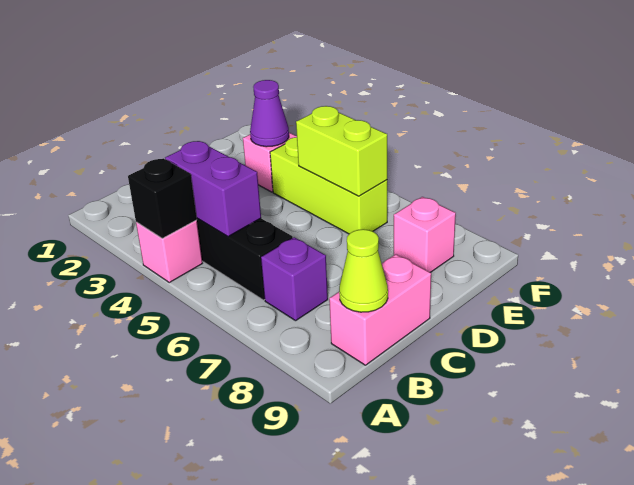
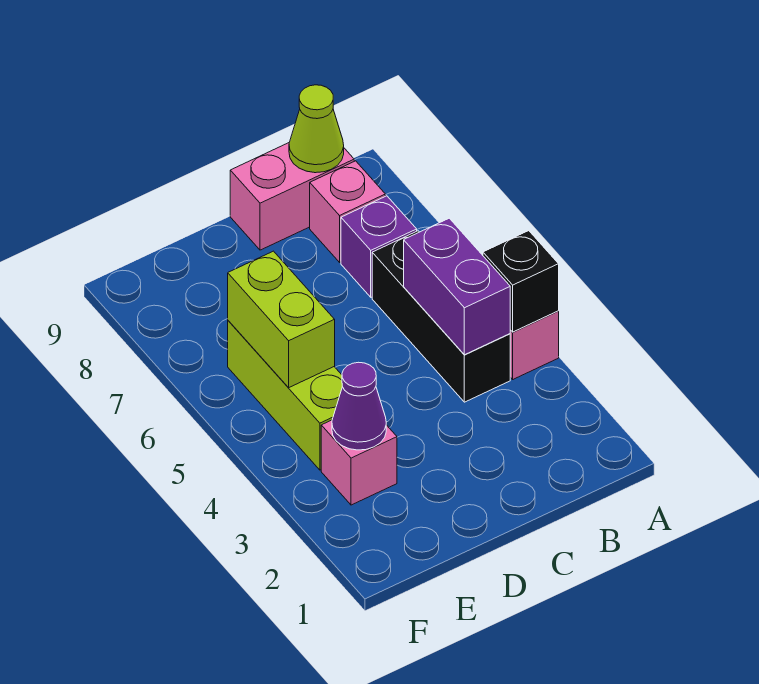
pink 1x1 brick [394,197,456,273] -> pink 1x1 brick moved to [310,161,385,262]

